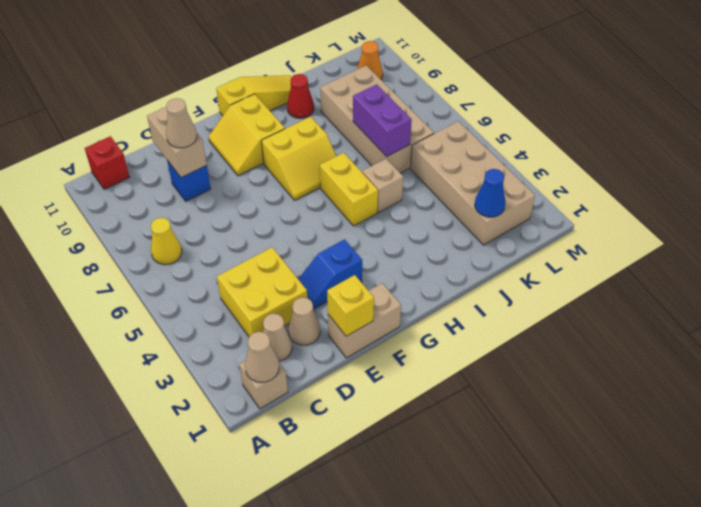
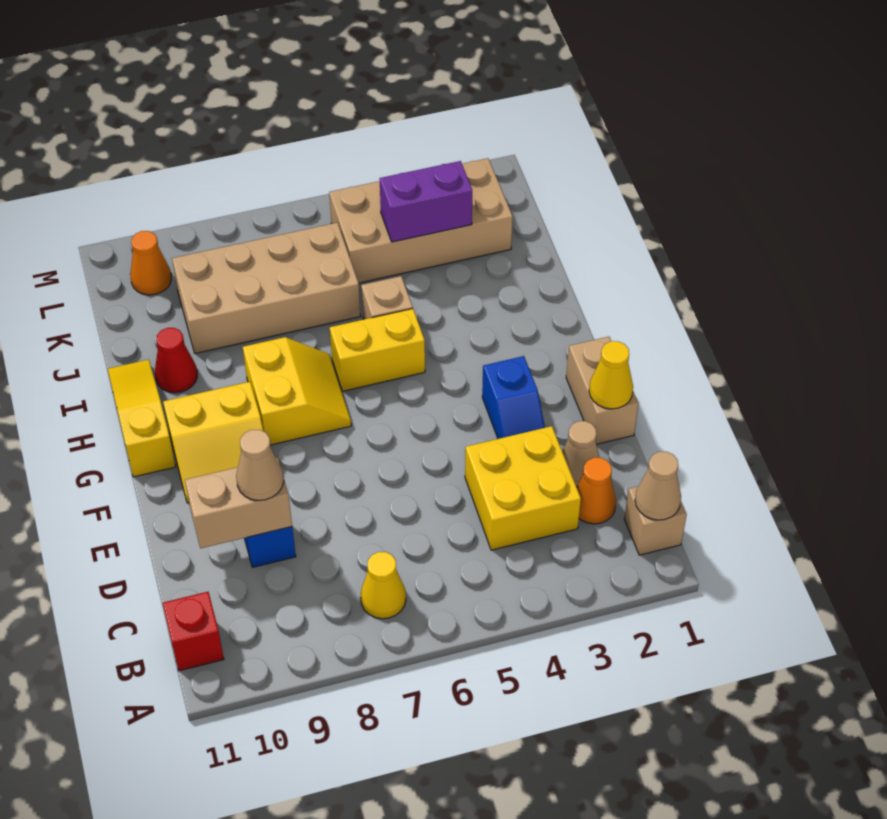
tan 1x1 cone [263,314,292,361] -> orange 1x1 cone [577,458,616,524]
yellow 1x1 brick [327,275,374,336] -> yellow 1x1 cone [589,341,633,409]
purple 1x2 brick [353,84,412,157] -> purple 1x2 brick moved to [380,161,472,242]
blue 1x1 cone [475,169,505,217] -> none

